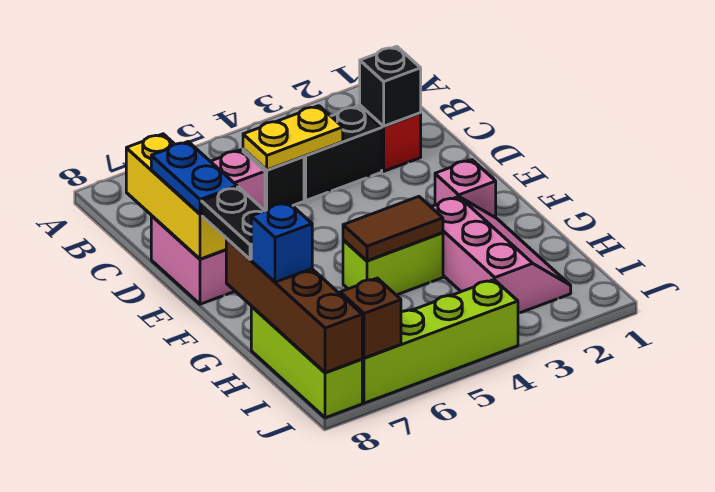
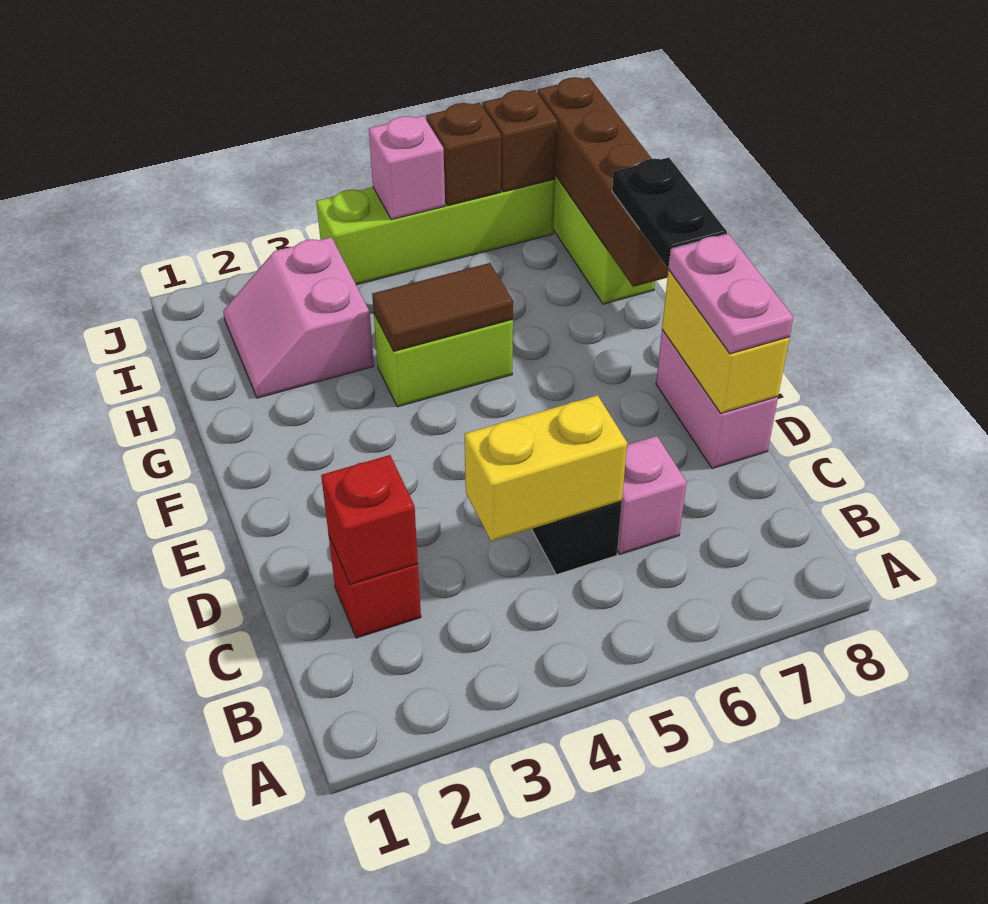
black 1x1 brick [360,46,421,126] -> red 1x1 brick [321,455,418,585]
black 1x2 brick [304,106,382,200] -> none
yellow 1x2 plate [243,106,343,170] -> yellow 1x2 brick [464,395,627,541]
yellow 1x3 brick [126,134,226,259] -> yellow 1x2 brick [662,270,789,413]
blue 1x2 plate [151,142,237,214] -> pink 1x2 plate [669,234,793,354]
pink 1x1 brick [435,160,496,218] -> pink 1x1 brick moved to [369,116,445,220]
pink 2x3 slope [431,197,571,313] -> pink 2x2 slope [223,237,374,398]
blue 1x1 brick [251,202,312,282] -> none
none -> brown 1x1 brick [426,103,501,206]

